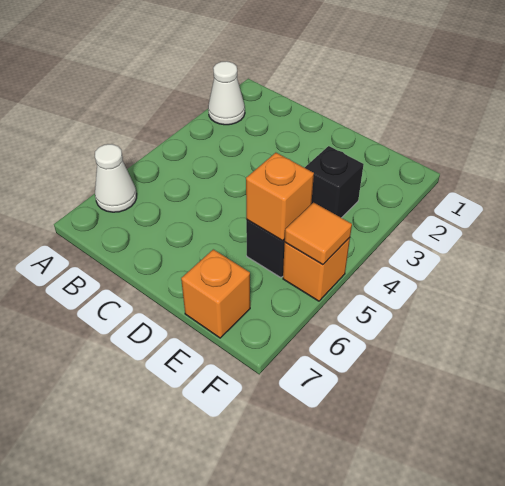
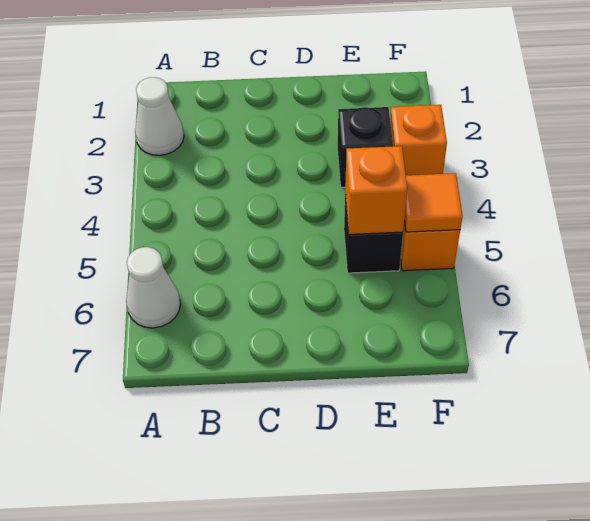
orange 1x1 brick [181,249,250,338] -> orange 1x1 brick moved to [390,105,447,175]

